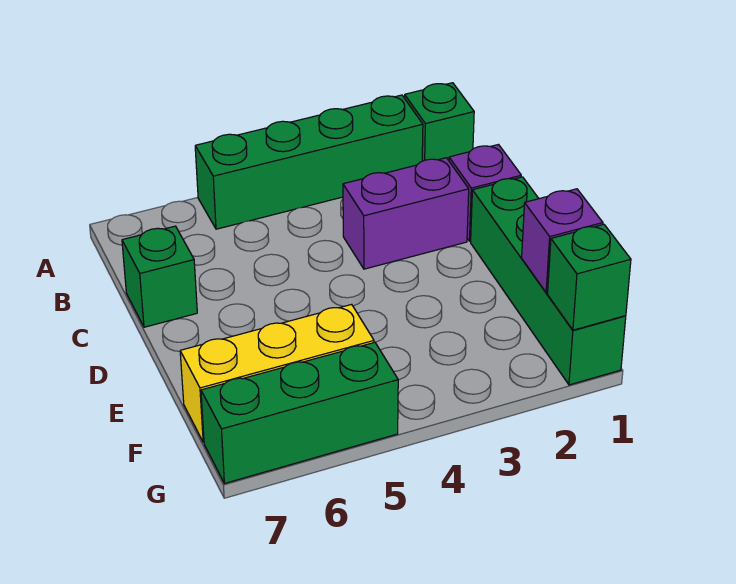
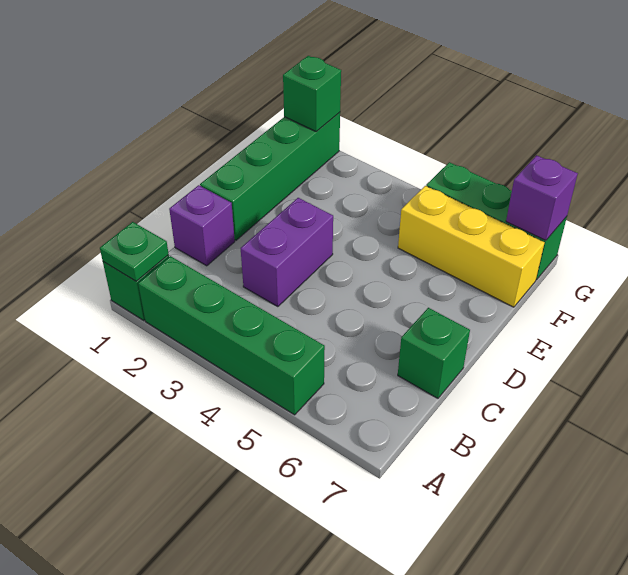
none -> green 1x1 plate [100,222,169,281]
purple 1x2 brick [343,158,469,269] -> purple 1x2 brick turned to [241,198,333,307]
purple 1x1 brick [522,189,603,293] -> purple 1x1 brick moved to [506,155,578,240]

